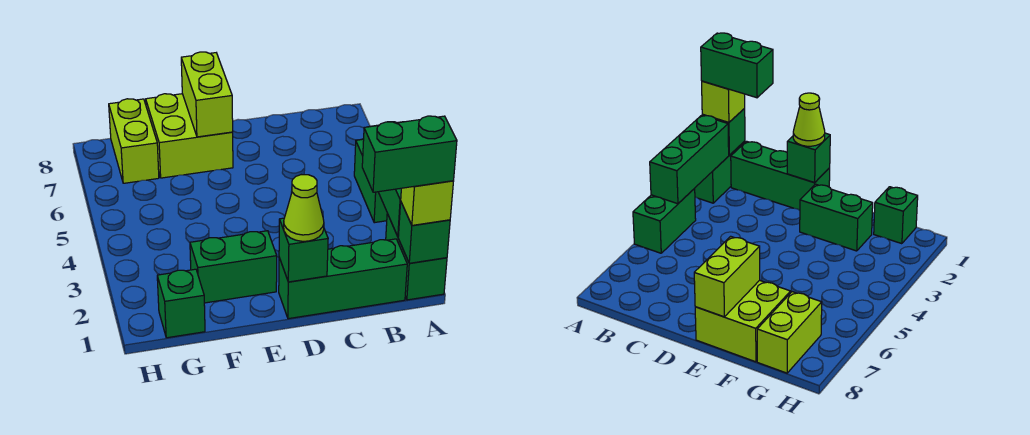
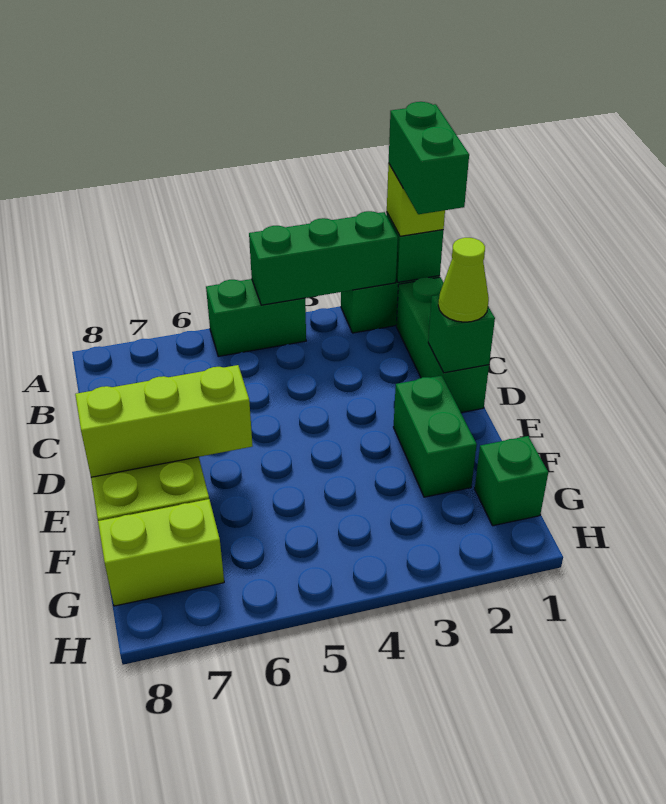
lime 1x2 brick [181,52,233,137] -> lime 1x3 brick [75,365,253,477]

